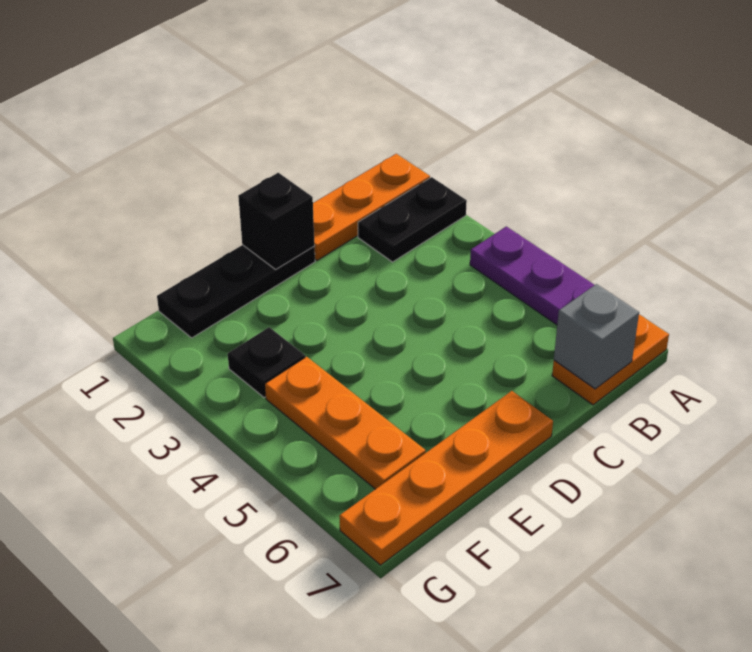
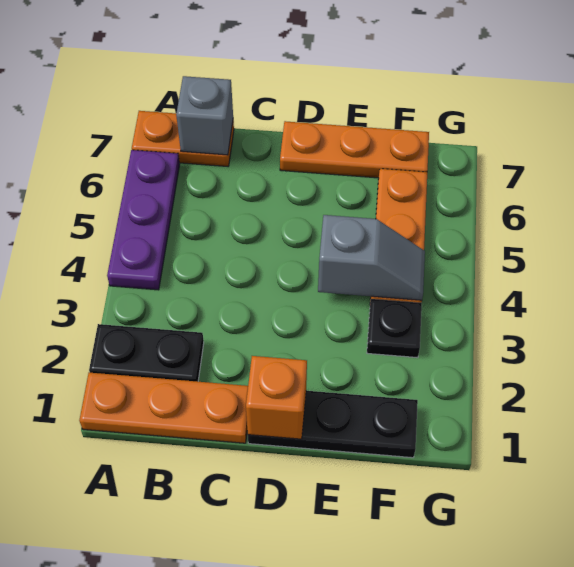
black 1x1 brick [238,173,315,269] -> orange 1x1 brick [246,356,307,439]
orange 1x4 plate [339,391,553,565] -> orange 1x3 plate [280,121,429,178]
none -> grey 1x2 slope [318,215,425,300]

